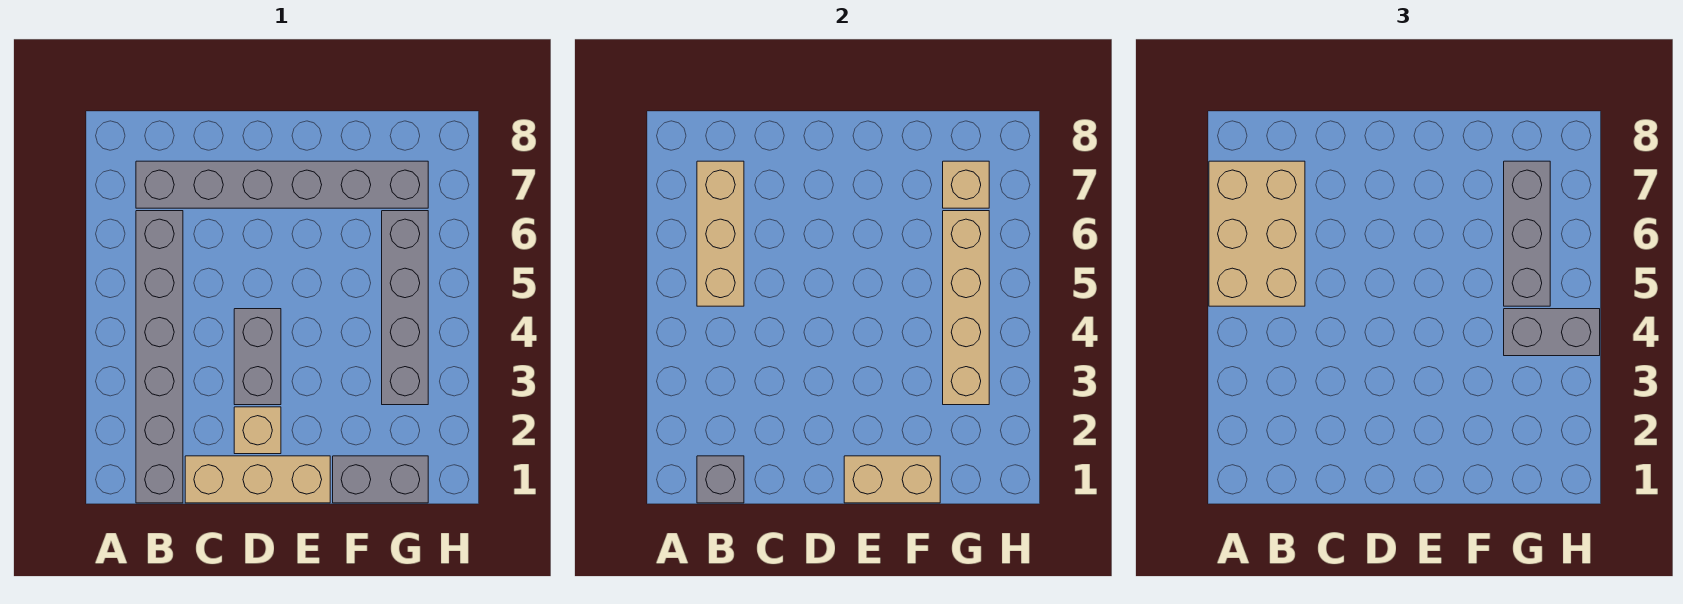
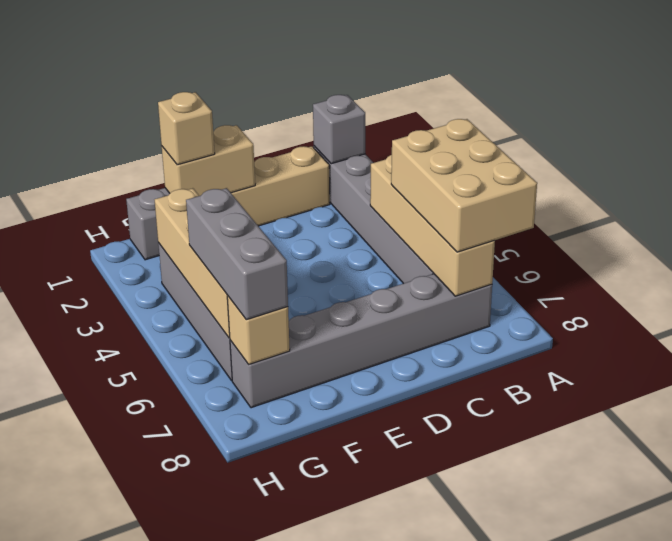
tan 1x3 brick [697,161,744,306] -> tan 1x4 brick [370,155,495,296]
tan 1x1 brick [234,407,281,454] -> tan 1x1 brick moved to [158,92,215,165]
grey 1x2 brick [234,309,281,405] -> none
grey 1x2 brick [1504,309,1600,356] -> none

